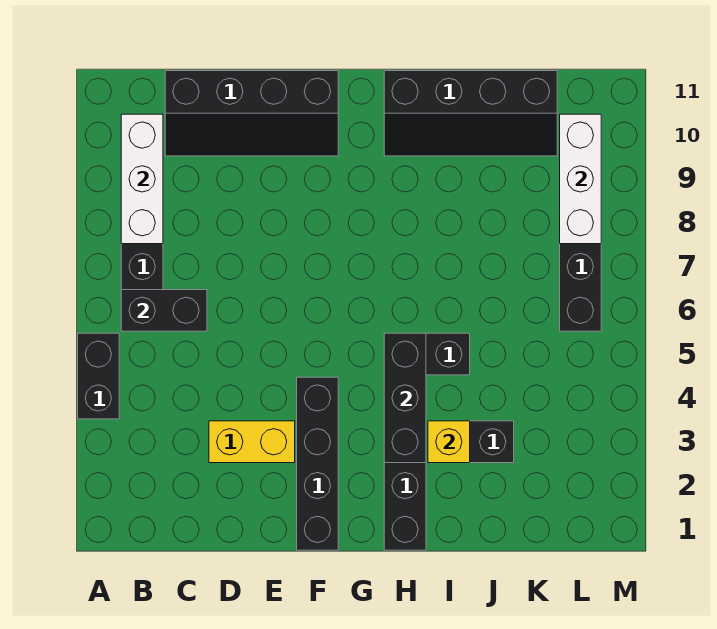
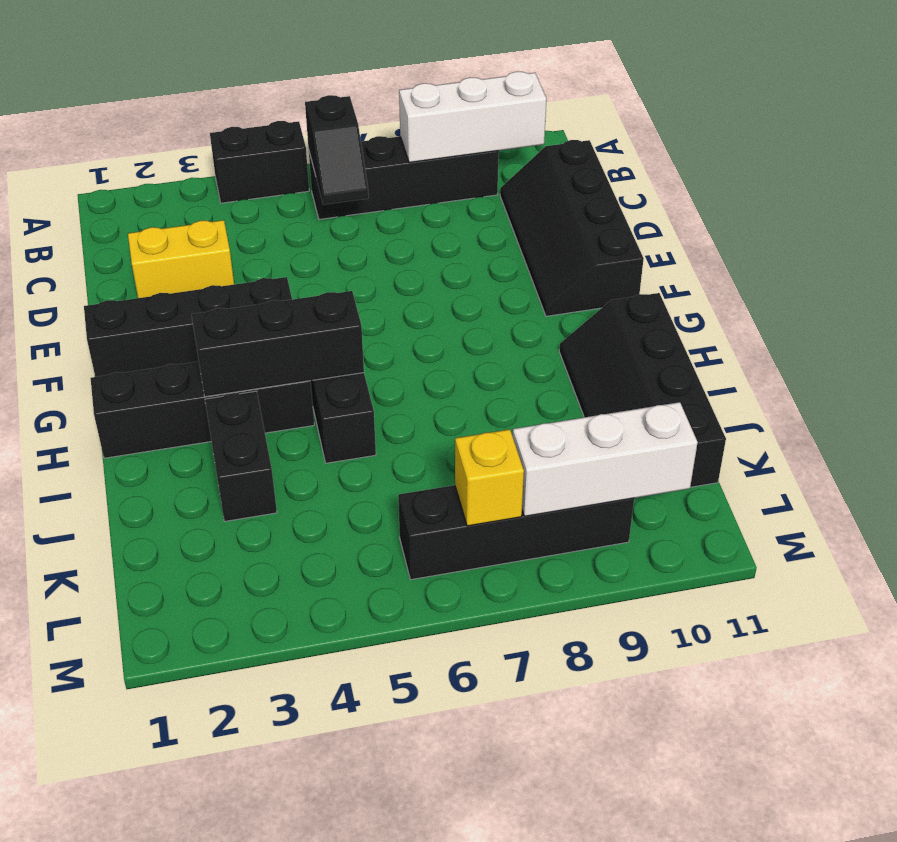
black 1x2 brick [121,290,207,331] -> black 1x2 slope [305,95,369,205]
yellow 1x2 brick [209,421,295,463] -> yellow 1x2 brick turned to [128,220,234,298]
yellow 1x1 brick [428,421,470,463] -> yellow 1x1 brick moved to [455,429,524,526]

